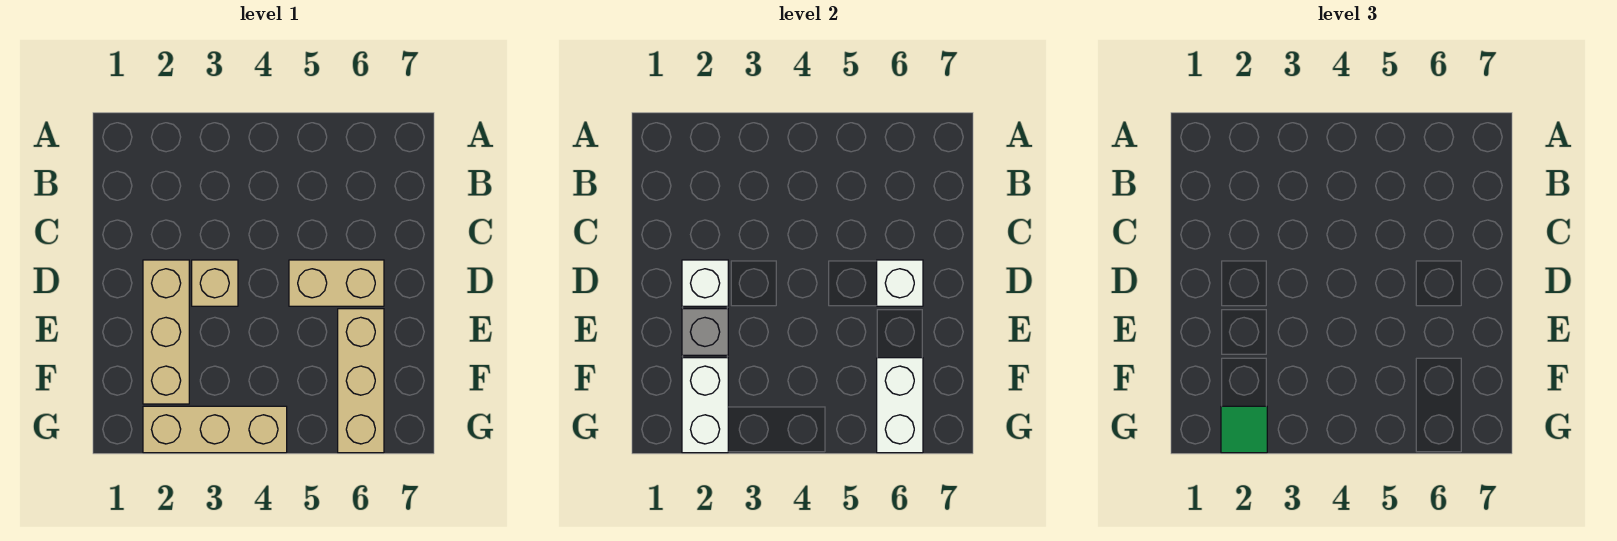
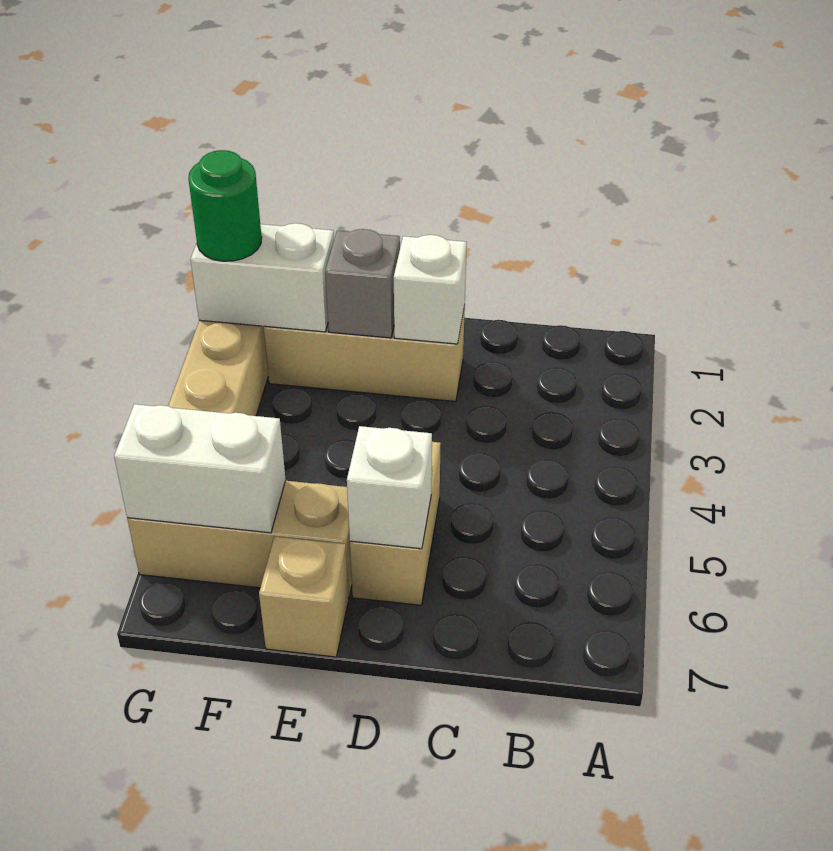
tan 1x1 brick [192,260,238,306] -> tan 1x1 brick moved to [259,537,349,657]
green 1x1 tile [1221,406,1267,453] -> green 1x1 round brick [188,150,262,261]

